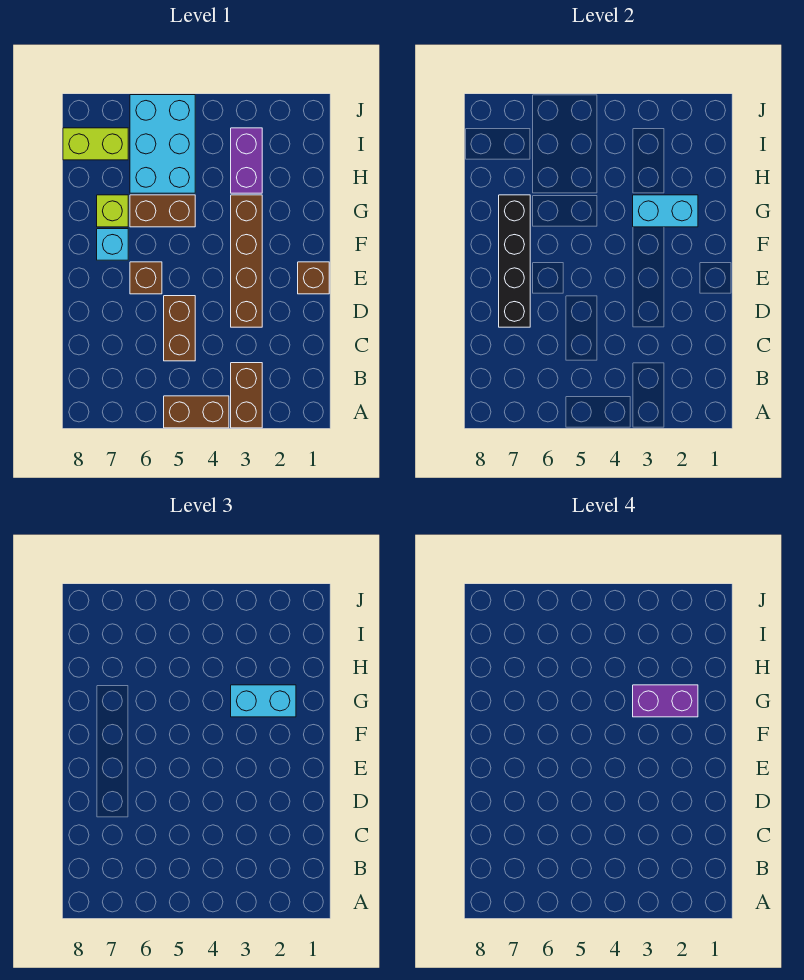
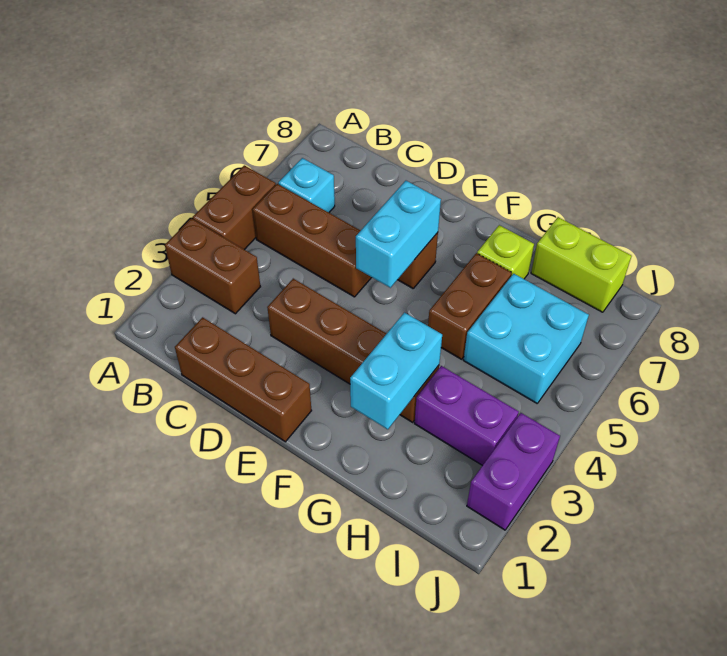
brown 1x2 brick [164,296,195,361] -> brown 1x3 brick [252,184,372,297]
black 1x4 brick [499,195,530,327] -> none
brown 1x1 brick [298,262,329,294] -> brown 1x3 brick [175,317,312,442]
cyan 1x1 brick [97,229,128,260] -> cyan 1x1 brick moved to [278,158,335,212]
cyan 1x2 brick [231,685,296,717] -> cyan 1x2 brick moved to [356,181,441,288]
purple 1x2 brick [633,685,698,717] -> purple 1x2 brick moved to [467,413,560,530]
cyan 2x3 brick [130,95,195,193] -> cyan 2x2 brick [463,274,589,403]
lime 1x2 brick [63,128,128,160] -> lime 1x2 brick turned to [531,217,632,312]

